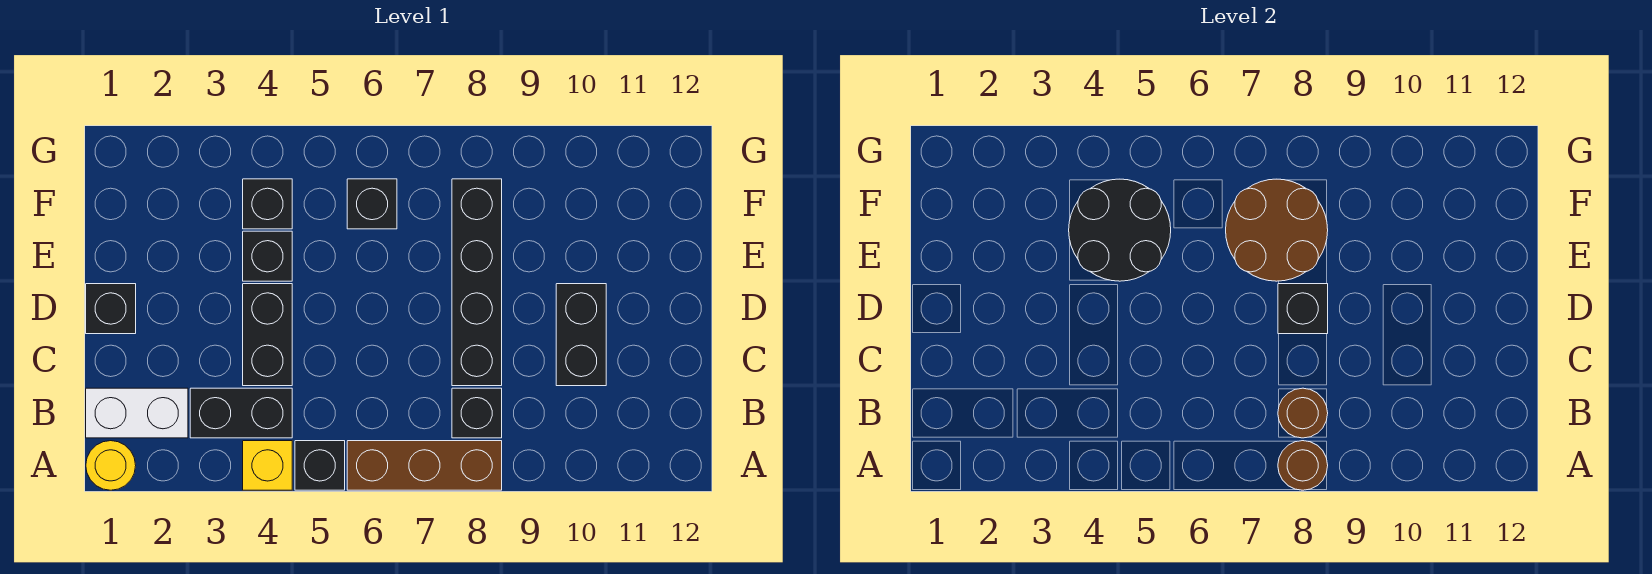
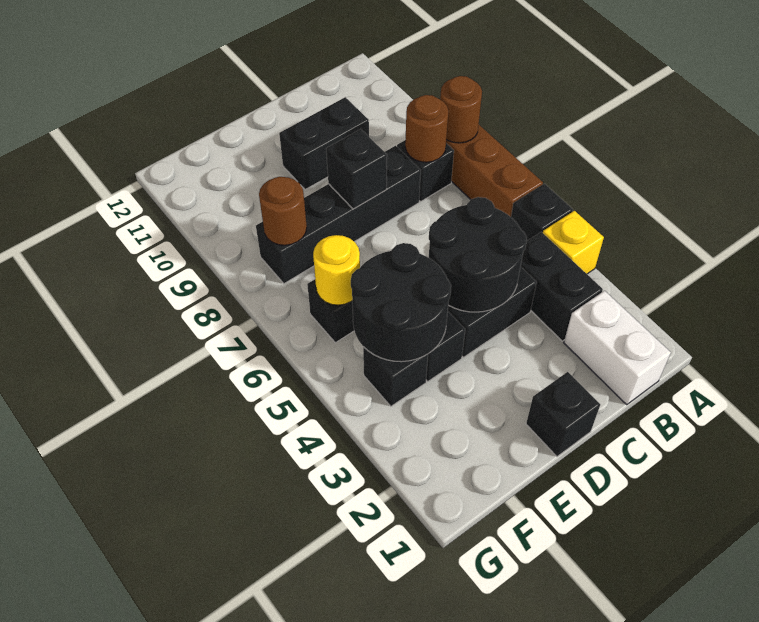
yellow 1x1 round brick [86,441,136,490] -> yellow 1x1 round brick moved to [313,235,360,305]
none -> black 2x2 round brick [429,197,527,312]
brown 2x2 round brick [1226,179,1328,281] -> brown 1x1 round brick [259,177,307,245]

